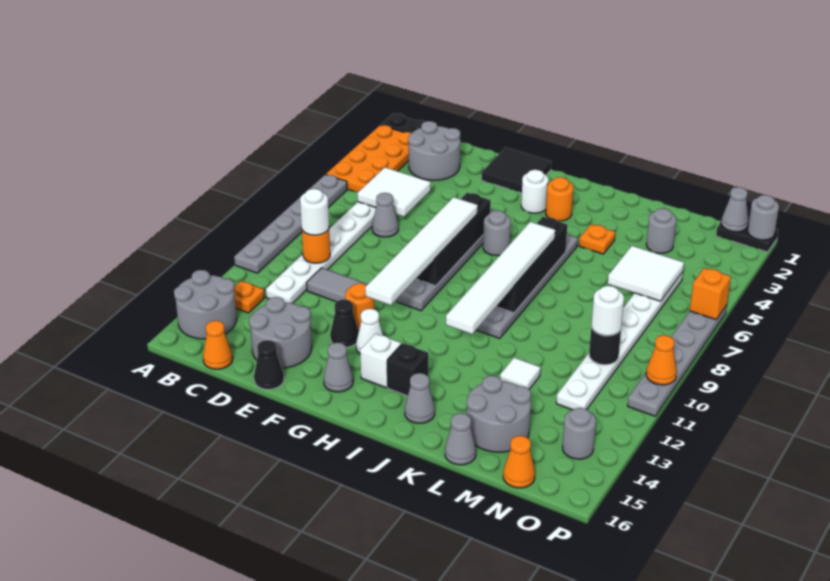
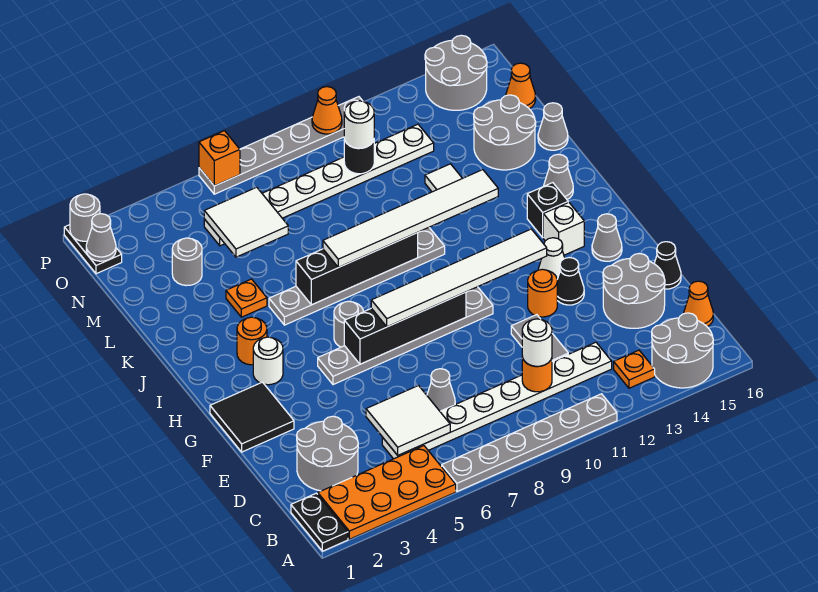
grey 1x1 round brick [562,408,596,459] -> grey 2x2 round brick [425,35,487,110]

